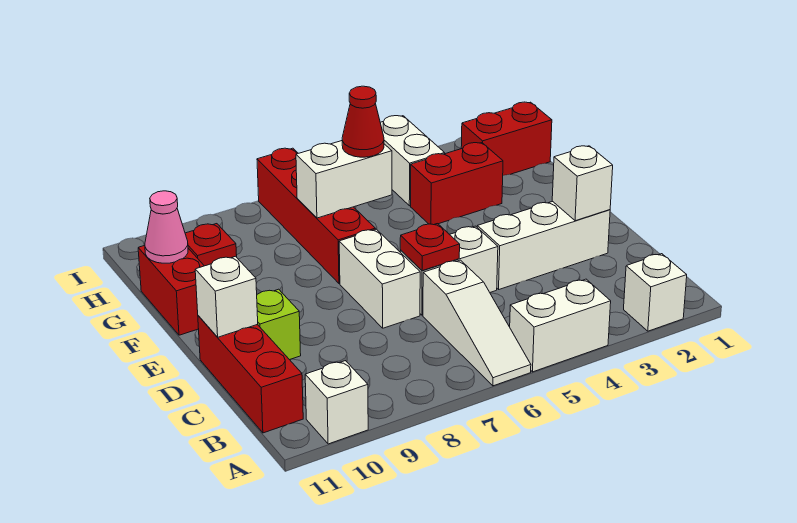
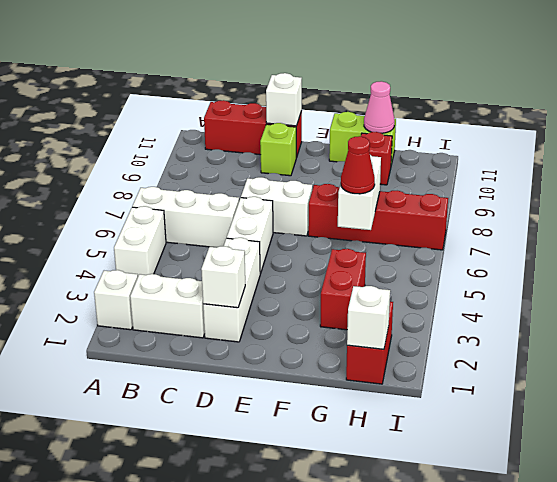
white 1x3 slope [423,260,531,386] -> white 1x3 brick [132,187,239,247]
white 1x1 brick [305,361,368,444] -> white 1x1 brick moved to [347,286,390,349]
red 1x1 plate [400,224,460,271] -> none
red 1x2 brick [138,245,204,335] -> lime 1x2 brick [329,112,396,165]
white 1x2 brick [380,116,445,206] -> white 1x2 brick moved to [130,274,205,338]

